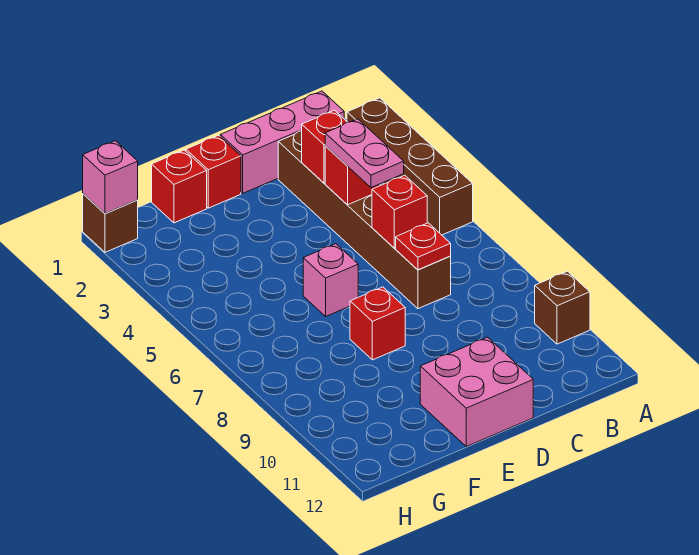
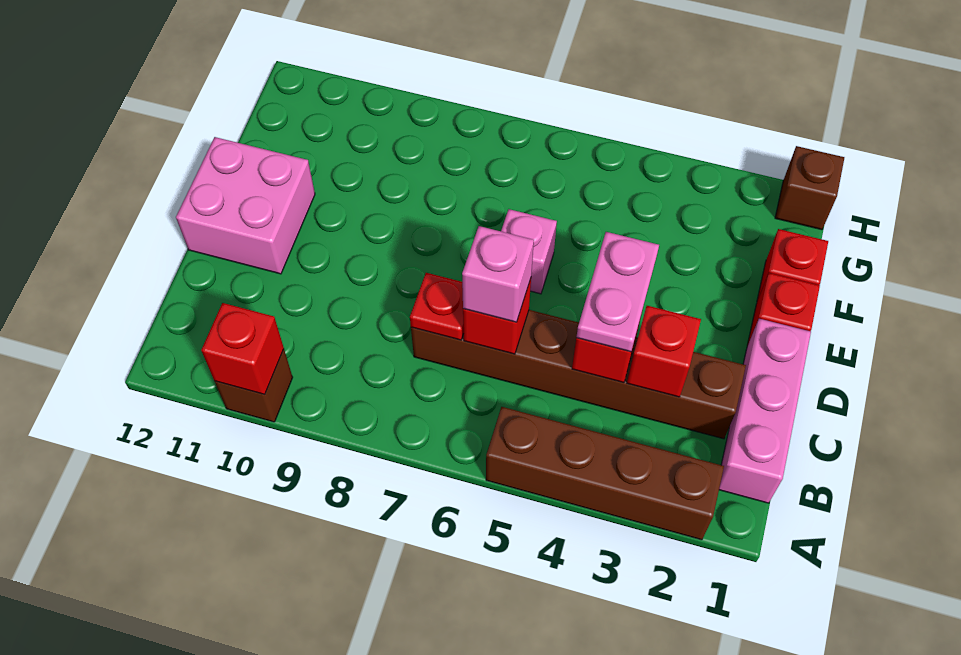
pink 1x2 plate [325,119,404,188] -> pink 1x2 plate turned to [576,232,659,352]
red 1x1 brick [350,287,405,360] -> red 1x1 brick moved to [201,303,284,394]
pink 1x1 brick [83,141,138,214] -> pink 1x1 brick moved to [462,226,534,322]

